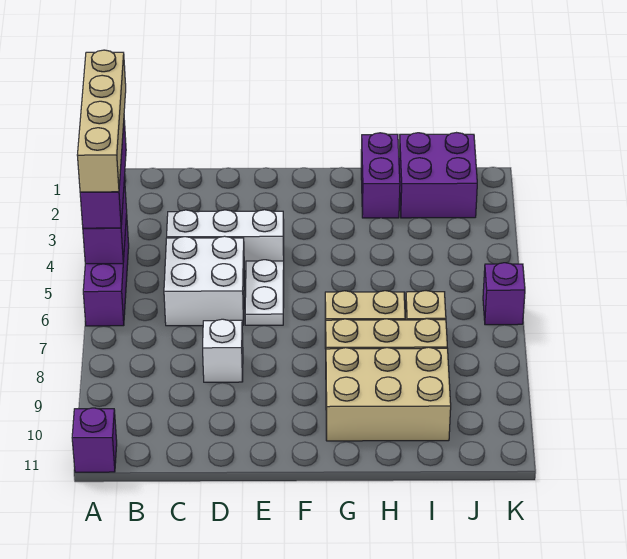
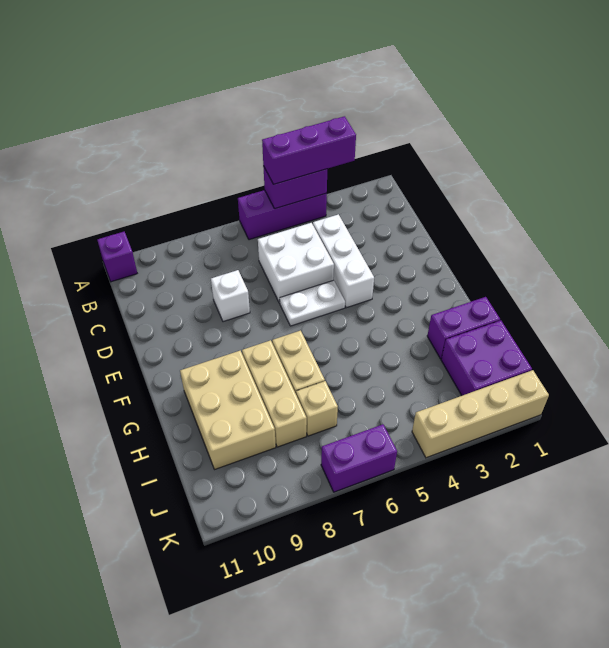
tan 1x4 brick [77,50,126,192] -> tan 1x4 brick moved to [412,370,549,458]
purple 1x1 brick [483,263,525,325] -> purple 1x2 brick [321,424,397,492]

